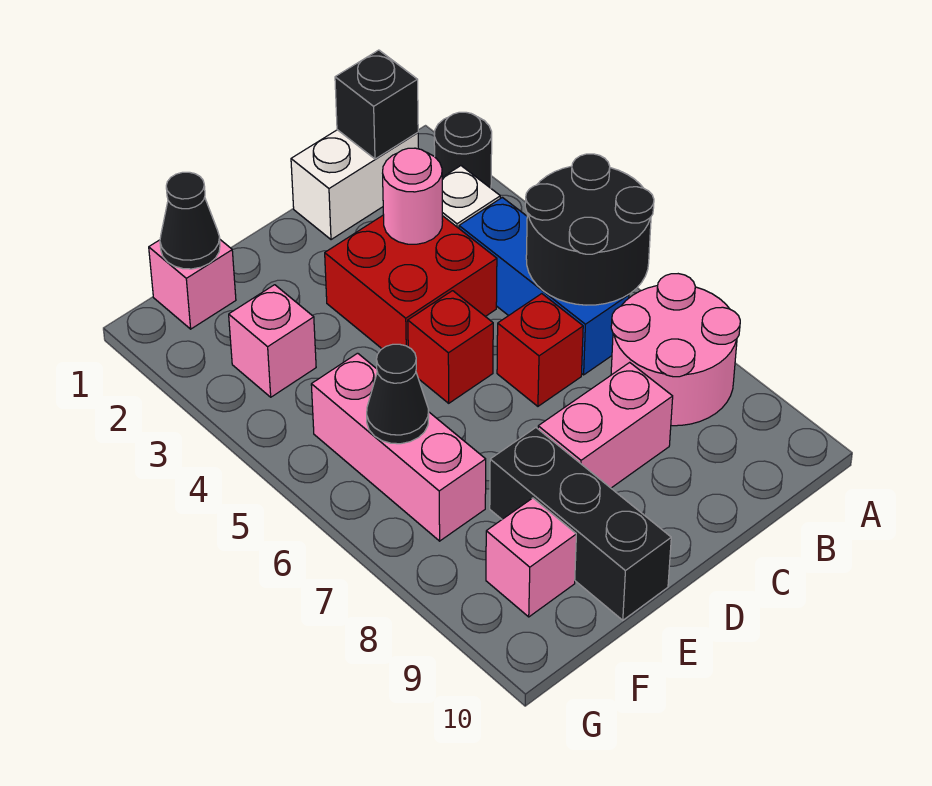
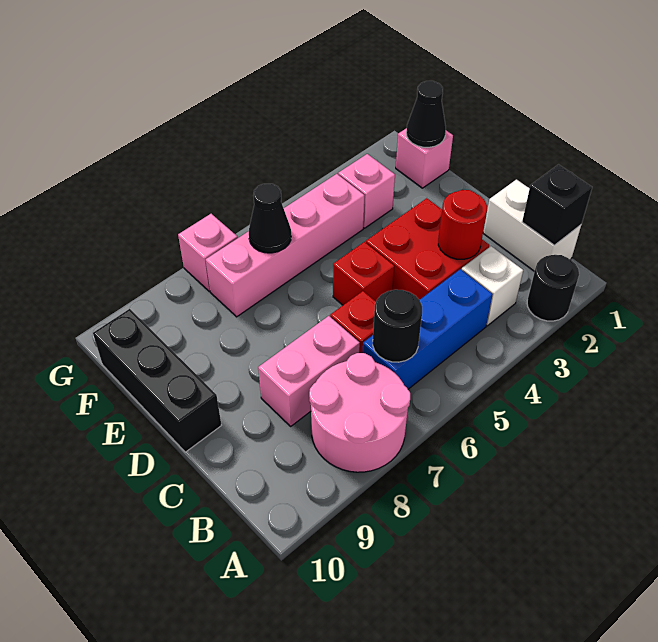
black 2x2 round brick [525,154,654,305] -> black 1x1 round brick [373,290,422,362]
pink 1x1 round brick [383,148,443,244] -> red 1x1 round brick [438,190,487,259]
pink 1x2 brick [538,362,673,488] -> pink 1x2 brick turned to [258,316,360,426]
black 1x3 brick [490,428,671,620] -> black 1x3 brick turned to [93,309,221,452]
pink 1x3 brick [311,353,486,541] -> pink 1x4 brick [206,174,365,317]
pink 1x1 brick [486,498,576,617] -> pink 1x1 brick moved to [178,214,238,291]

